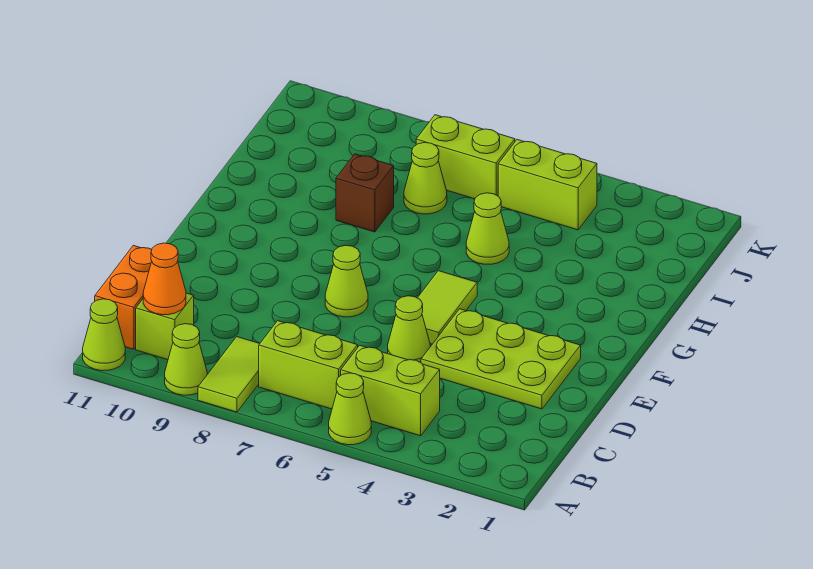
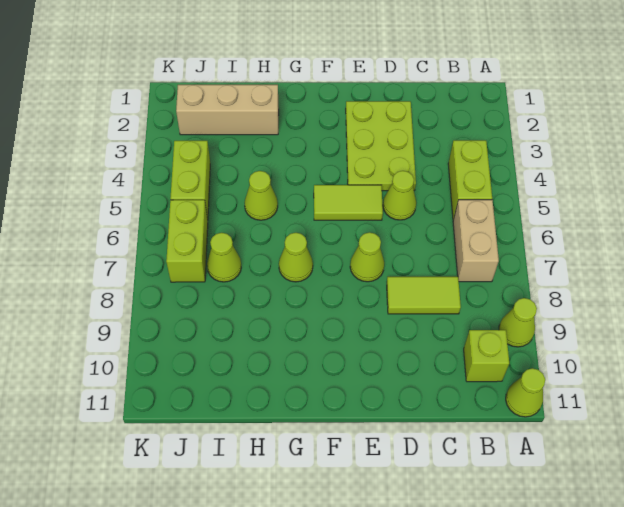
lime 1x1 cone [329,373,371,445] -> lime 1x1 cone moved to [279,233,313,282]
lime 1x2 tile [198,337,260,412] -> lime 1x2 tile moved to [387,277,461,314]
lime 1x2 brick [259,321,358,409] -> tan 1x2 brick [453,200,499,282]
orange 1x1 cone [143,243,186,315] -> none
orange 1x2 brick [95,246,152,349] -> none
none -> tan 1x3 brick [176,85,279,135]
brown 1x1 brick [336,154,394,232] -> none

